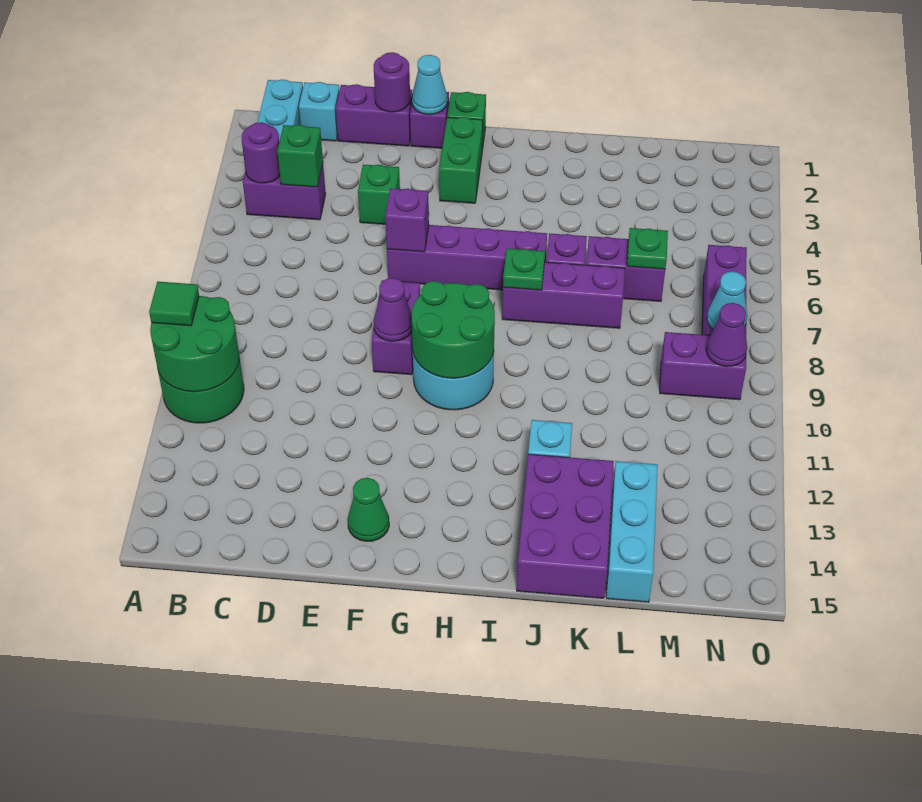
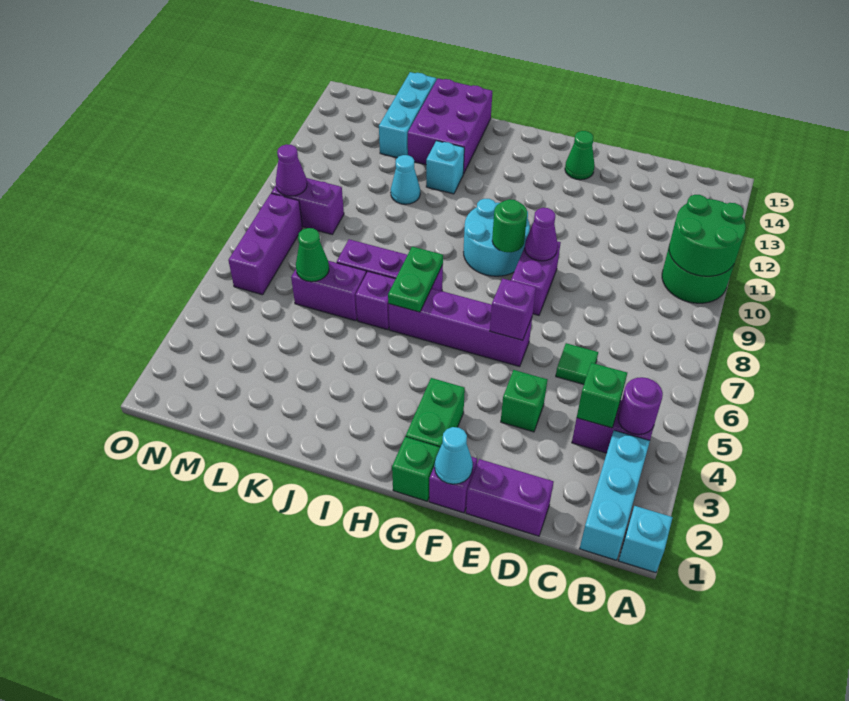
green 1x1 tile [149,282,199,326] -> green 1x1 tile moved to [556,343,598,384]
cyan 1x1 brick [299,82,339,141] -> cyan 1x1 brick moved to [619,506,673,573]
purple 1x1 round brick [374,52,410,112] -> none
green 2x2 round brick [412,281,495,378] -> green 1x1 round brick [492,199,527,252]
green 1x1 plate [503,248,545,290] -> green 1x2 plate [388,247,443,312]
green 1x1 plate [627,228,668,269] -> green 1x1 cone [296,228,329,282]
cyan 1x1 cone [707,272,747,330] -> cyan 1x1 cone moved to [391,155,420,204]

